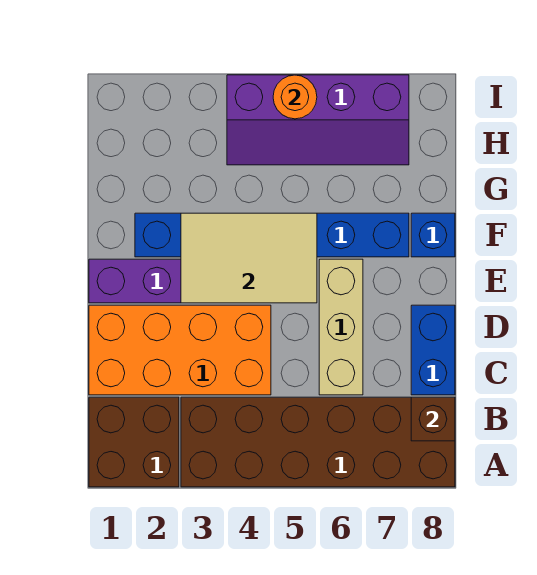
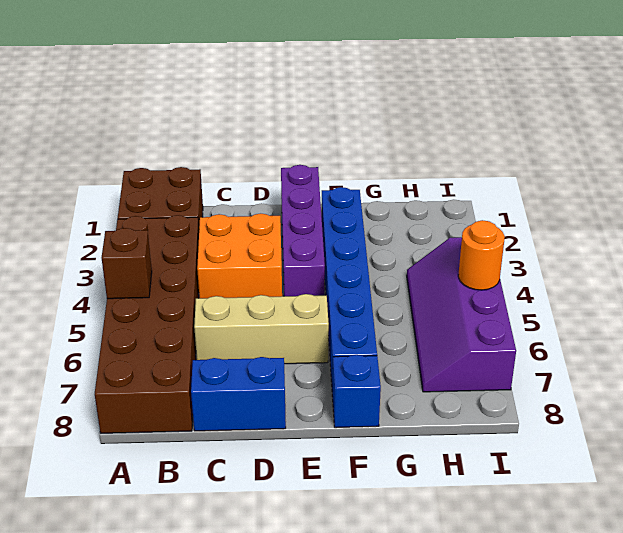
brown 1x1 brick [411,397,455,441] -> brown 1x1 brick moved to [101,228,152,299]
orange 2x4 brick [89,305,271,395] -> orange 2x2 brick [197,214,282,298]
tan 2x3 tile [181,213,317,303] -> none

